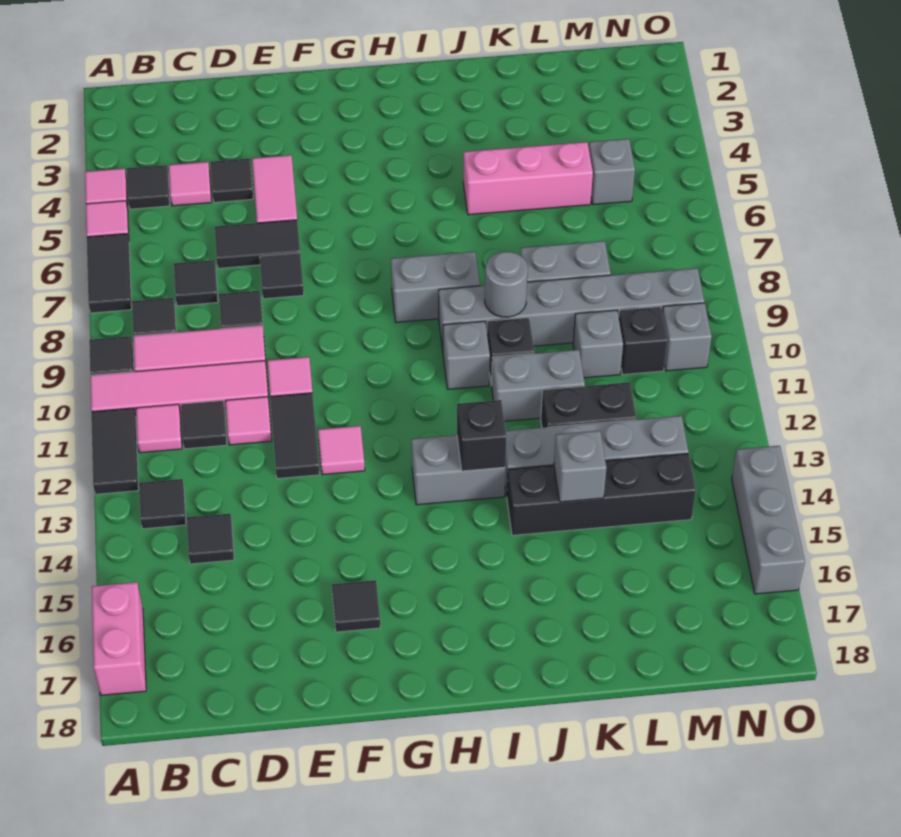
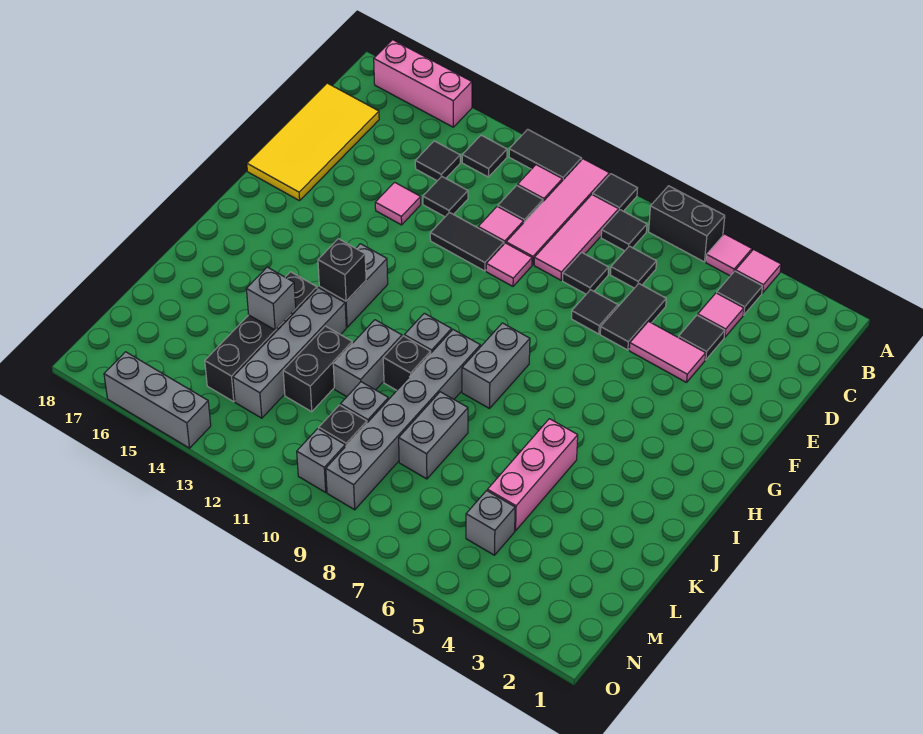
black 1x2 tile [87,234,132,313] -> black 1x2 brick [649,186,725,262]
pink 1x2 brick [92,582,146,695] -> pink 1x3 brick [374,40,472,127]
none -> yellow 2x4 tile [247,83,379,201]
pink 1x1 tile [318,426,365,475] -> pink 1x1 tile moved to [375,182,421,225]
black 1x1 tile [332,580,380,632] -> black 1x1 tile moved to [423,177,468,217]
grey 1x1 round brick [485,251,528,317] -> none

